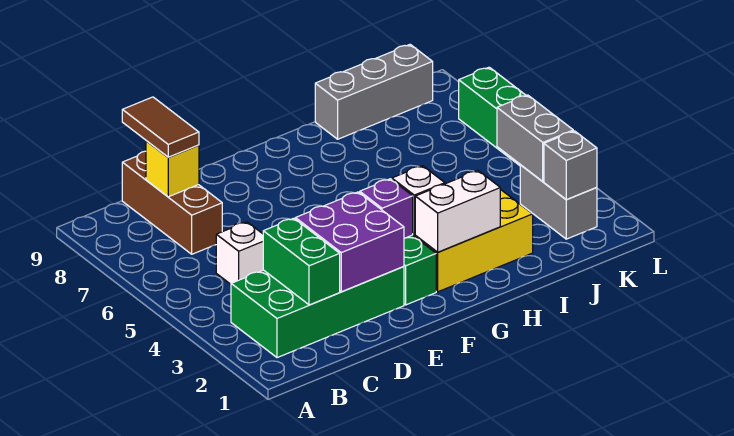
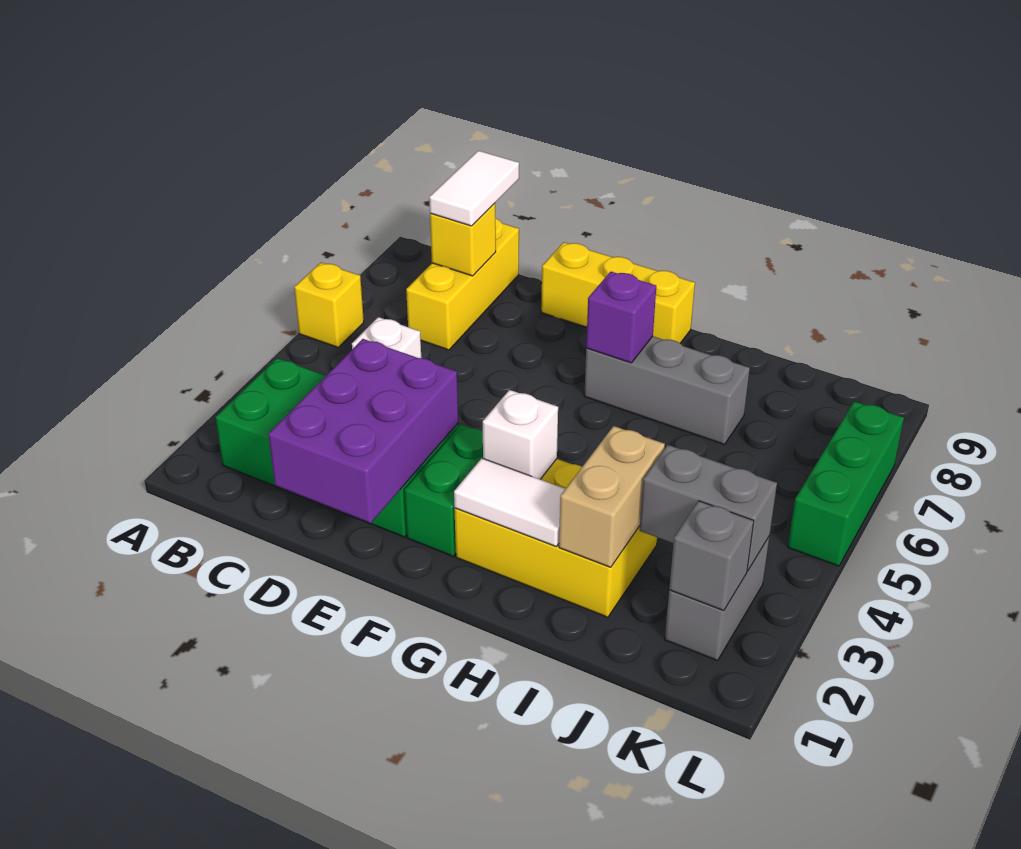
none -> yellow 1x1 brick [294,263,364,347]
green 1x2 brick [263,218,340,305] -> none
brown 1x3 brick [122,151,222,254] -> yellow 1x3 brick [406,218,519,350]
brown 1x2 tile [122,97,199,157] -> white 1x2 tile [429,151,519,226]
purple 2x2 brick [295,192,404,292] -> purple 2x3 brick [268,339,458,523]
none -> yellow 1x3 brick [541,242,695,343]
purple 1x1 brick [360,179,413,238] -> purple 1x1 brick moved to [586,272,656,363]
white 1x2 brick [415,171,500,252] -> white 1x2 tile [454,458,565,546]
none -> tan 1x2 brick [559,426,665,567]
grey 1x3 brick [315,45,433,139] -> grey 1x3 brick moved to [584,336,750,444]
grey 1x2 brick [497,95,573,181] -> grey 1x2 brick turned to [640,445,777,571]

